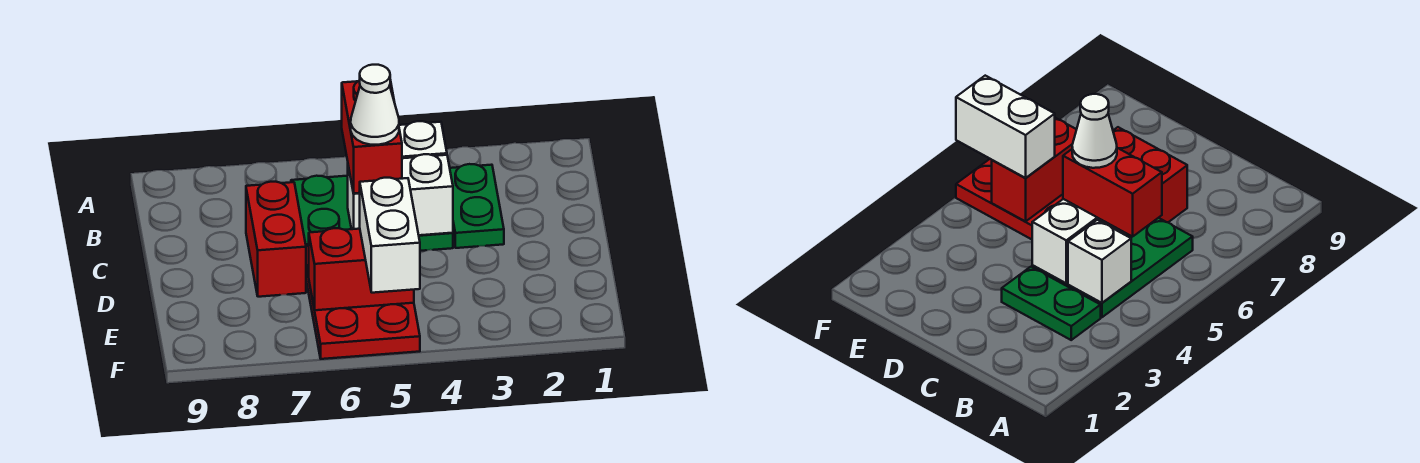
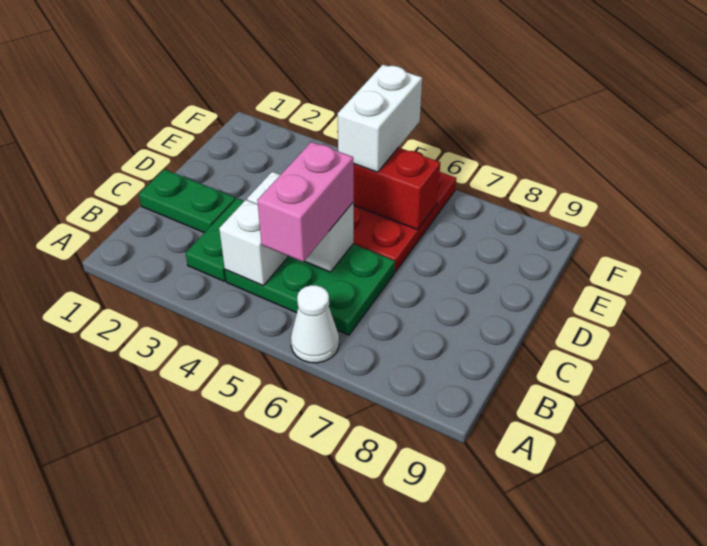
red 1x2 brick [342,80,402,193] -> pink 1x2 brick [257,142,353,262]
none -> green 1x2 plate [139,169,236,233]
white 1x1 cone [351,65,399,145] -> white 1x1 cone moved to [291,285,339,363]
red 1x2 brick [246,182,306,297] -> none

